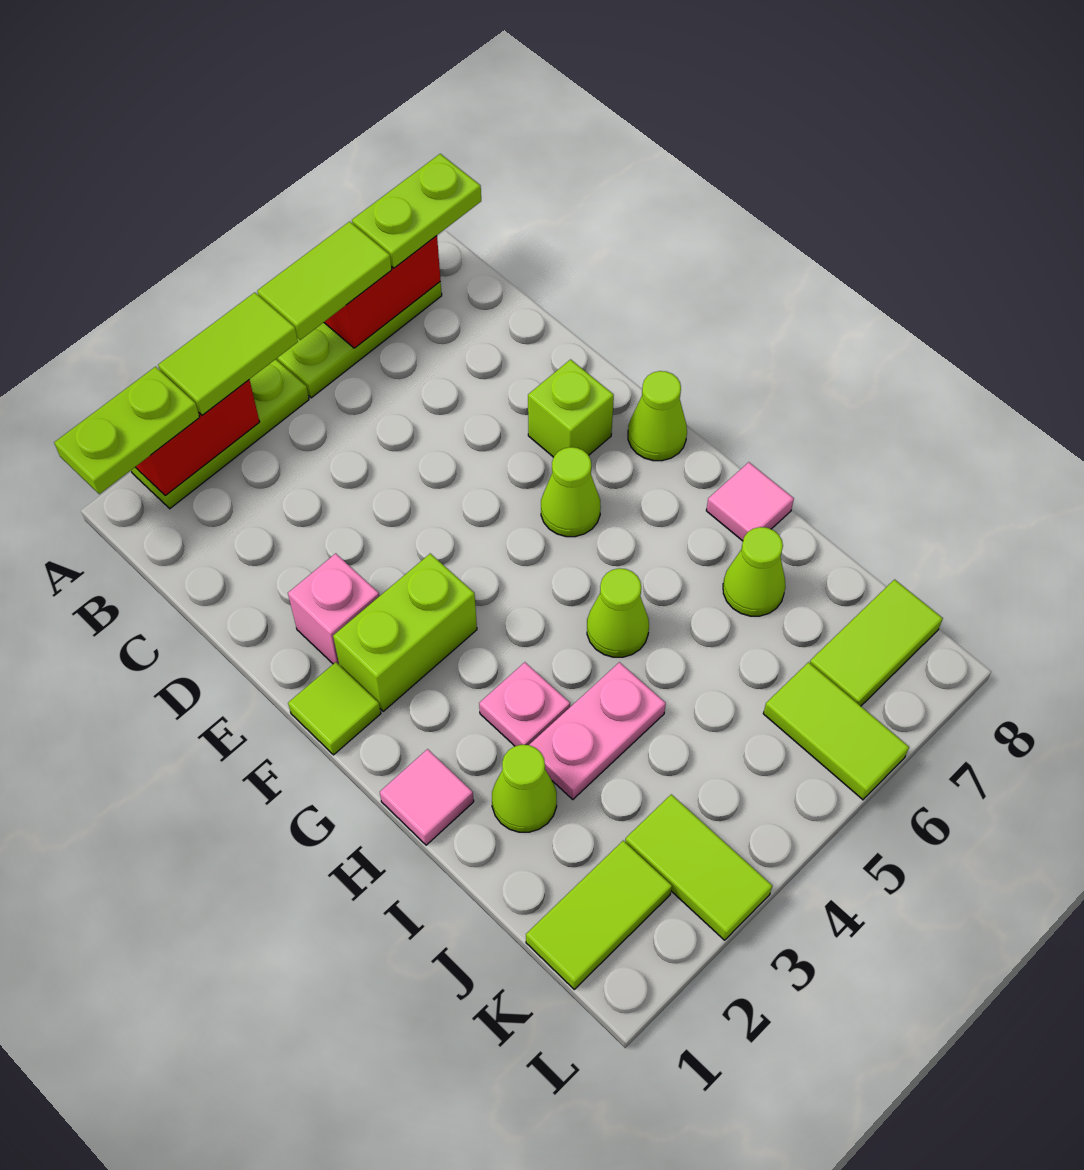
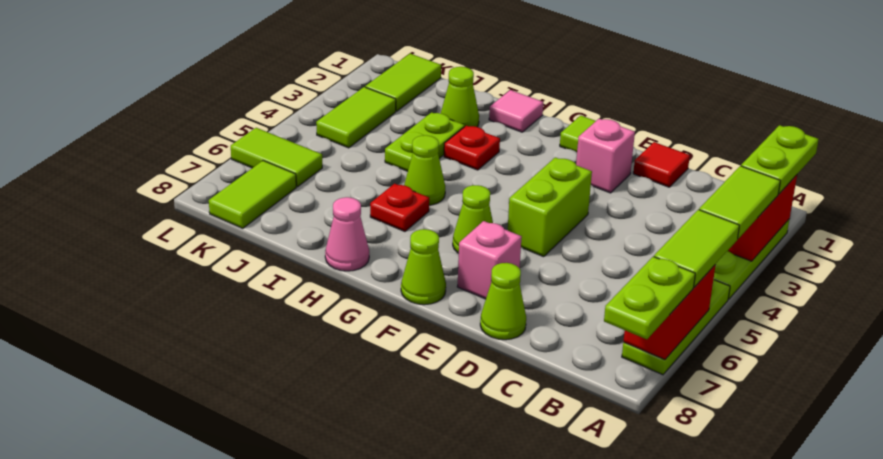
none -> red 1x1 tile [633,142,690,187]
lime 1x1 brick [528,359,614,457] -> pink 1x1 brick [457,221,522,299]
lime 1x2 brick [333,554,477,711] -> lime 1x2 brick moved to [508,157,592,257]
pink 1x1 plate [479,662,570,746] -> red 1x1 plate [444,126,500,170]
none -> red 1x1 plate [370,184,429,231]
pink 1x1 tile [706,462,794,541] -> pink 1x1 cone [325,197,369,271]
pink 1x2 plate [529,662,666,799] -> lime 1x2 plate [385,112,465,171]
lime 1x1 cone [723,527,786,616] -> lime 1x1 cone moved to [480,263,526,340]
lime 1x2 tile [625,794,772,940] -> lime 1x2 tile turned to [316,87,396,148]

